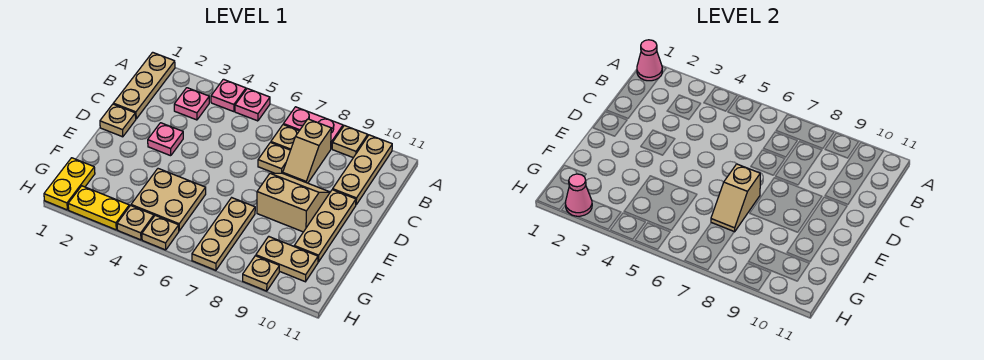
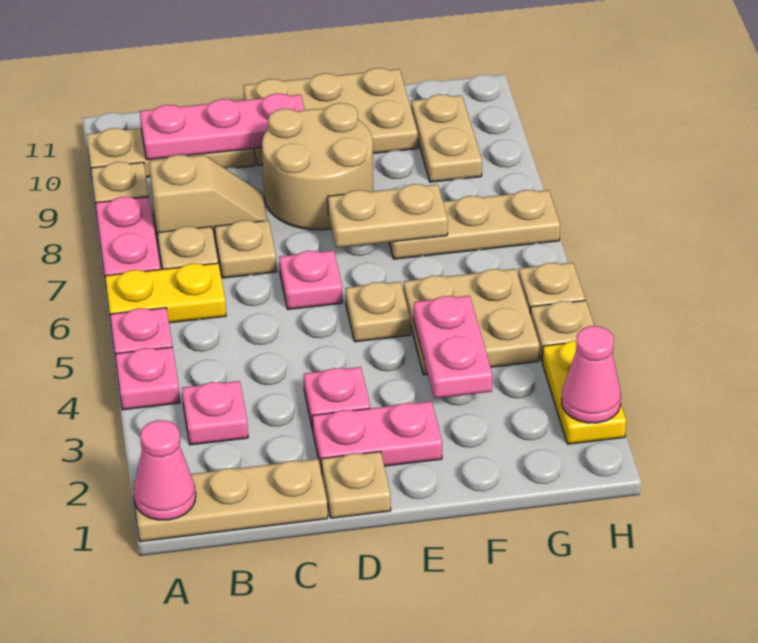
none -> pink 1x3 plate [140,93,305,160]
none -> pink 1x2 plate [312,401,442,473]
none -> pink 1x1 plate [279,251,343,309]
tan 2x2 slope [257,173,330,232] -> tan 2x2 round brick [262,103,373,230]
tan 1x3 plate [294,190,356,262] -> tan 2x3 plate [243,68,418,166]
tan 1x2 slope [711,164,760,232] -> tan 1x2 plate [328,184,448,248]
none -> pink 1x2 plate [414,296,493,398]
yellow 1x2 plate [44,158,95,210] -> yellow 1x2 plate moved to [105,263,226,323]
tan 1x1 plate [243,256,279,291] -> tan 1x1 plate moved to [345,282,410,342]

